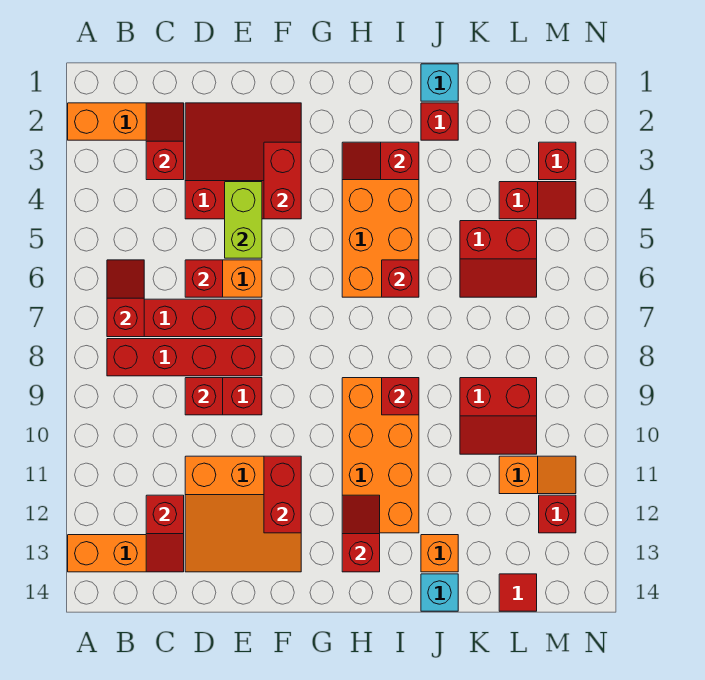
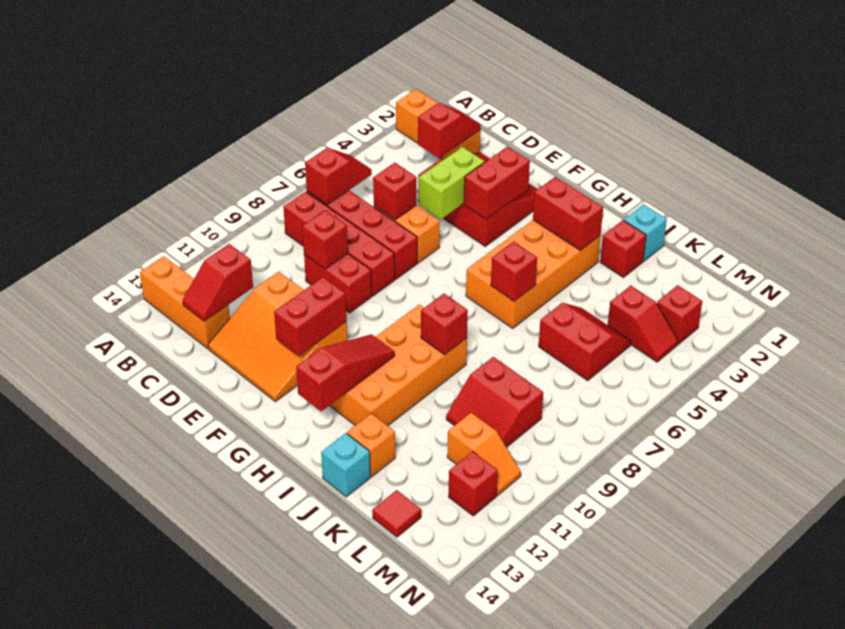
red 1x2 slope [342,142,419,180] -> red 1x2 brick [533,177,603,251]
red 1x2 slope [342,495,380,572] -> red 1x3 slope [296,334,395,411]
red 2x2 slope [460,221,537,297] -> red 2x2 slope turned to [539,303,631,380]

